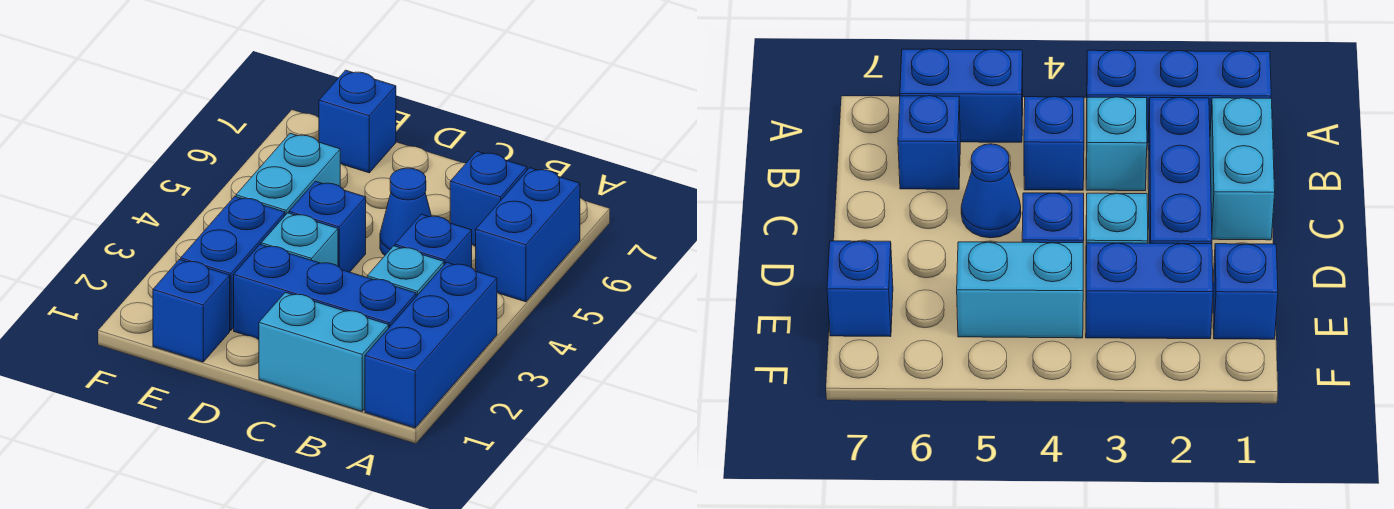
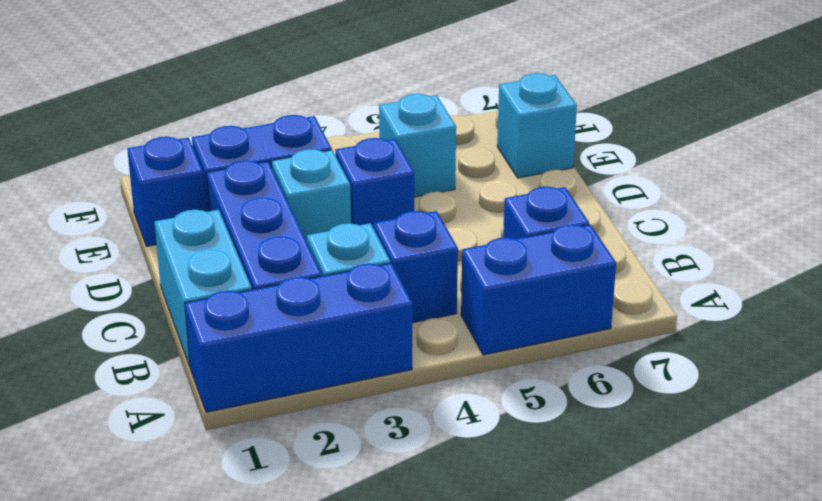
blue 1x1 cone [380,168,431,255] -> none
cyan 1x2 brick [236,133,340,215] -> cyan 1x1 brick [379,94,456,197]
blue 1x1 brick [319,70,396,173] -> cyan 1x1 brick [497,73,577,178]

